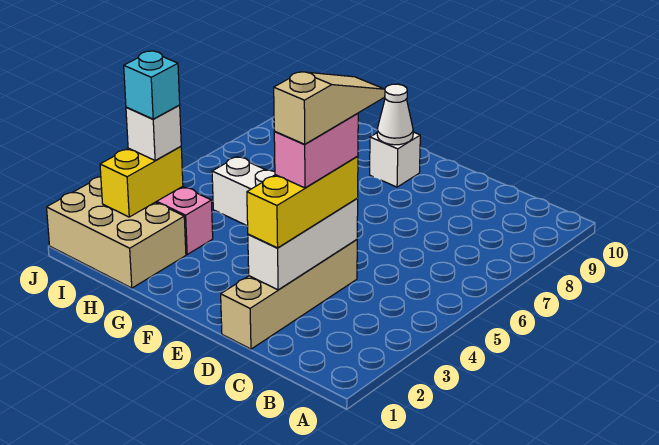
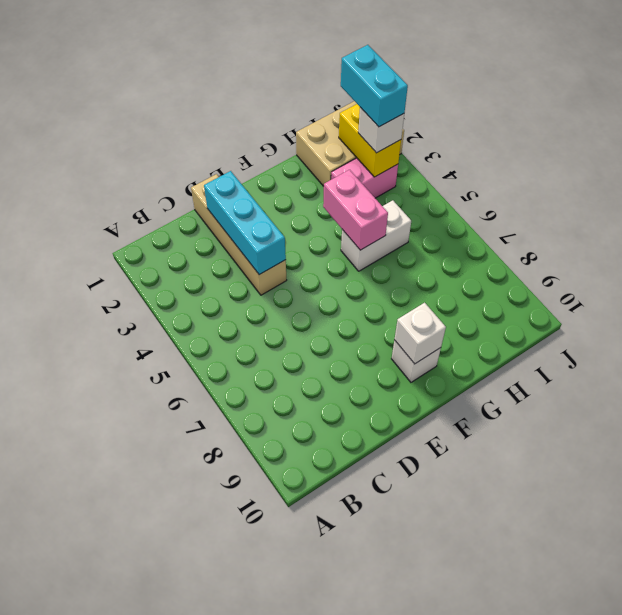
white 1x3 brick [248,198,358,290] -> cyan 1x3 brick [204,171,286,275]
yellow 1x3 brick [247,156,358,248] -> none
pink 1x2 brick [274,113,358,188] -> pink 1x2 brick moved to [323,170,388,250]
tan 1x3 slope [274,72,385,144] -> none
white 1x1 cone [377,84,413,145] -> white 1x1 brick [394,303,446,364]
cyan 1x1 brick [124,51,180,119] -> cyan 1x2 brick [341,45,408,127]

